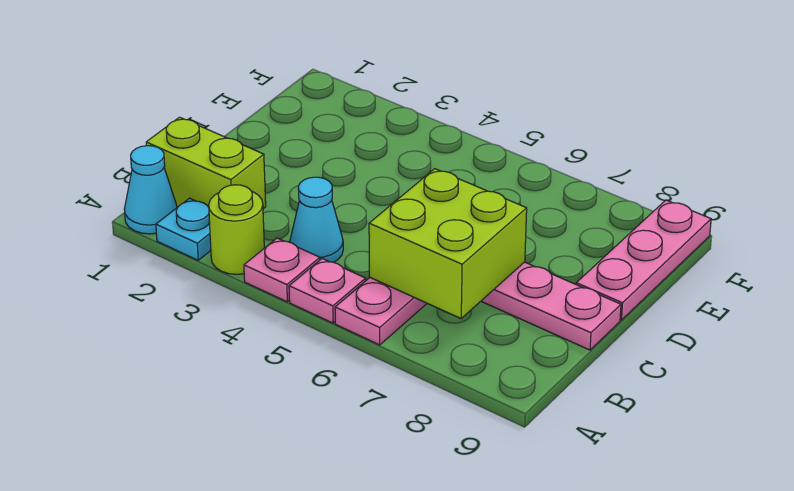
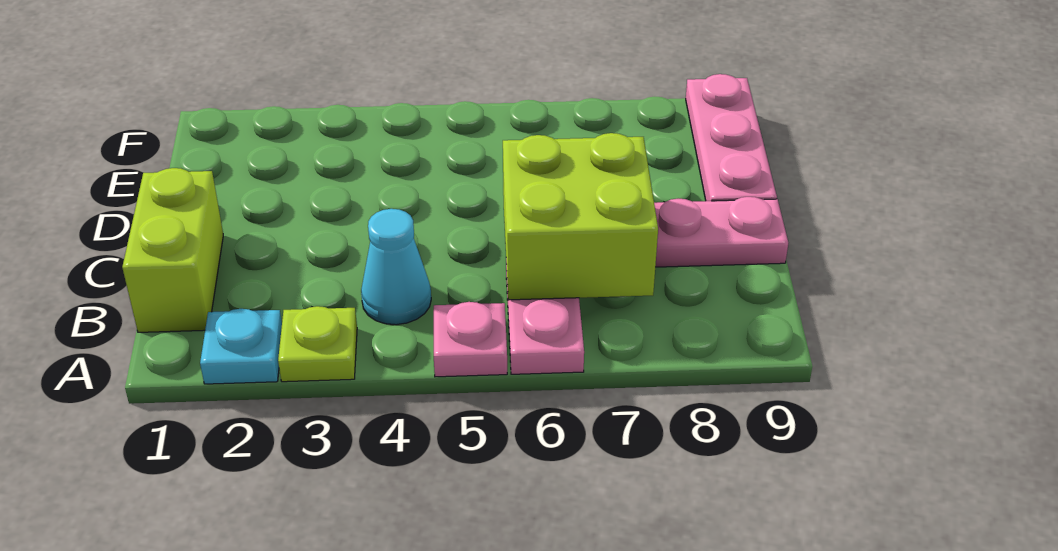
cyan 1x1 cone [124,146,177,234] -> none
lime 1x1 round brick [209,185,264,274] -> lime 1x1 plate [278,306,357,382]
pink 1x1 plate [244,238,320,302] -> none
lime 1x2 brick [146,117,266,209] -> lime 1x2 brick turned to [122,168,223,332]

